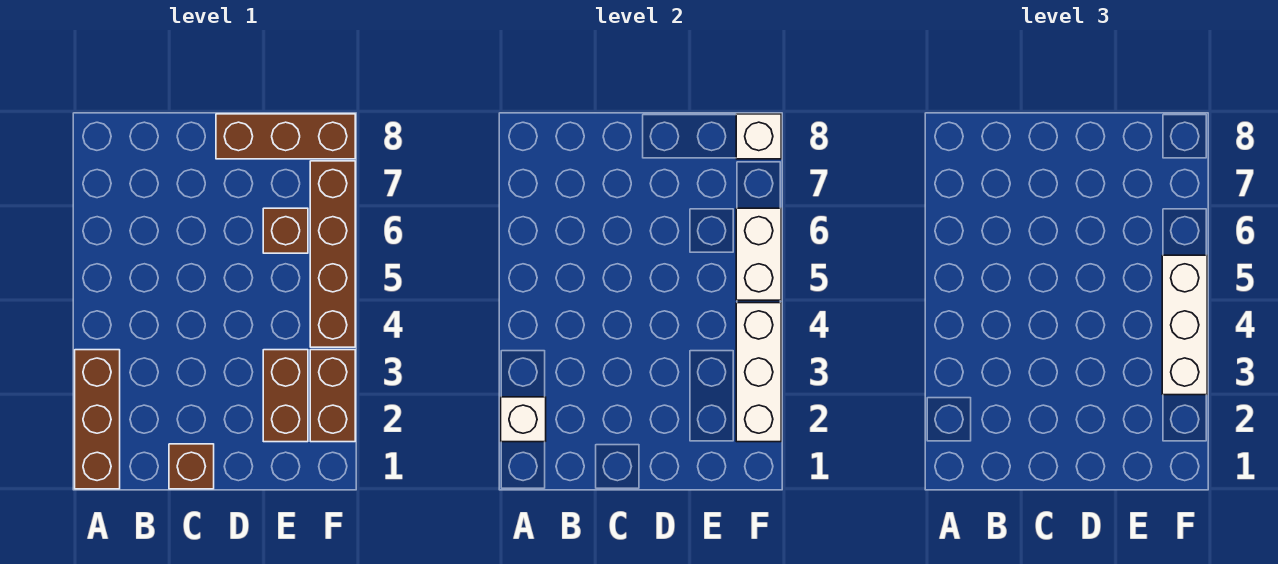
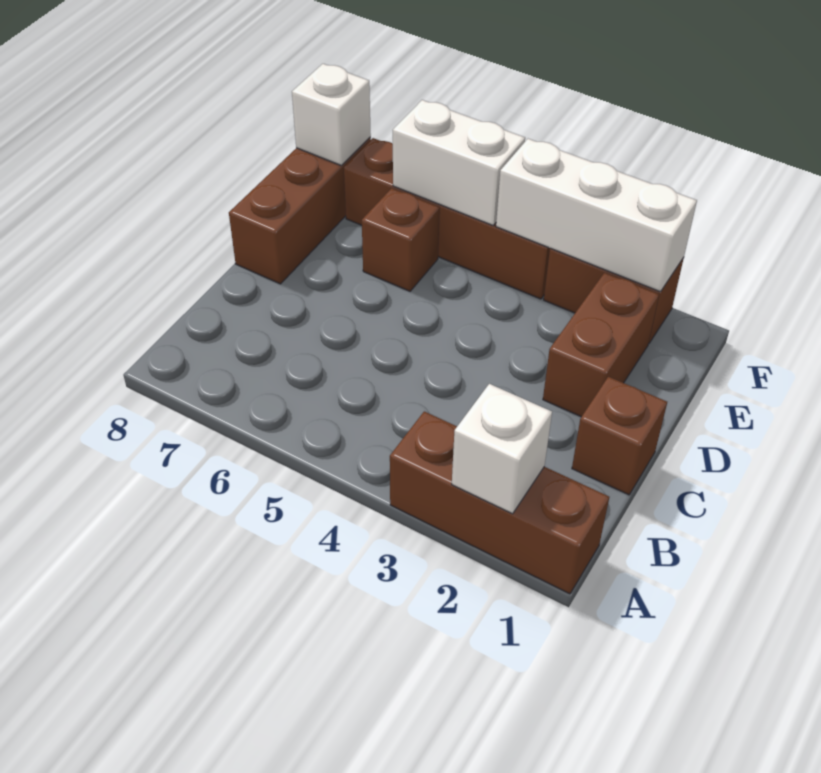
brown 1x2 brick [263,350,308,442] -> brown 1x2 brick turned to [543,273,659,417]
white 1x3 brick [1162,255,1207,395] -> none

